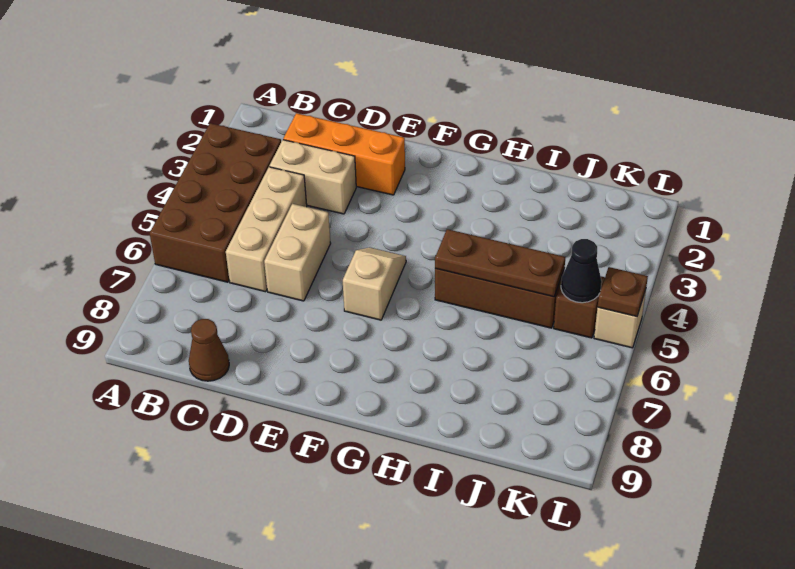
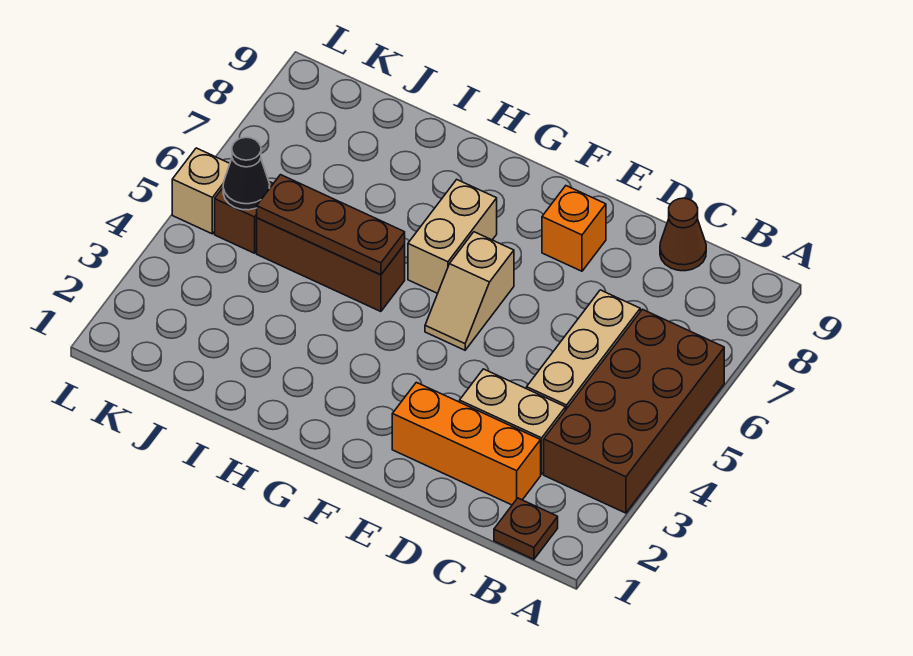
tan 1x2 brick [264,204,331,301] -> tan 1x2 brick moved to [408,180,497,293]
none -> orange 1x1 brick [542,186,606,271]
brown 1x1 plate [598,267,648,317] -> brown 1x1 plate moved to [494,498,558,559]

